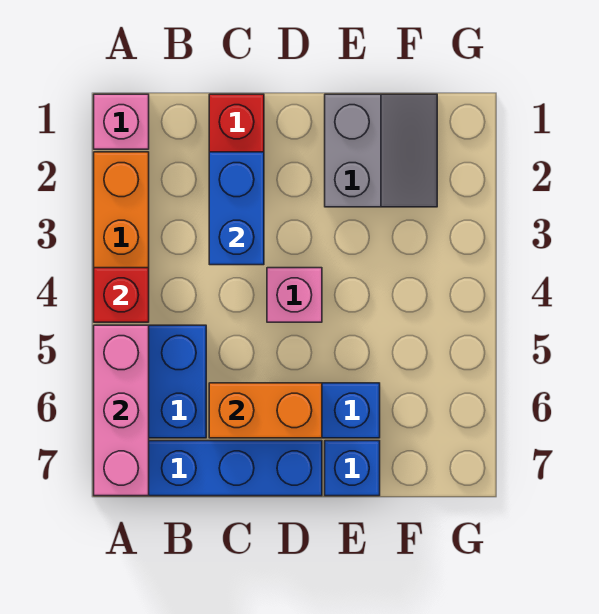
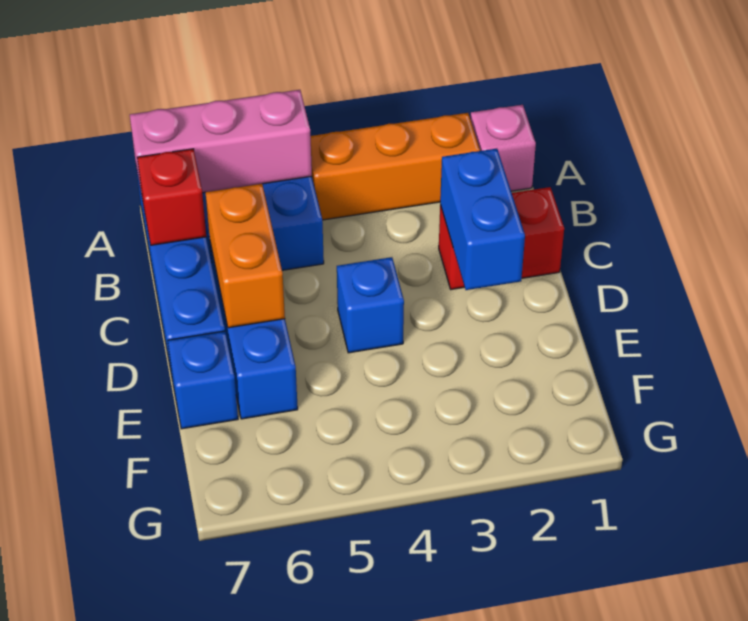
red 1x1 brick [94,268,149,322] -> red 1x1 brick moved to [137,149,206,245]
blue 1x2 brick [209,152,264,265] -> blue 1x2 brick turned to [440,149,525,290]
pink 1x1 brick [267,268,322,322] -> blue 1x1 brick [337,257,404,353]
grey 2x2 slope [325,94,437,207] -> none

